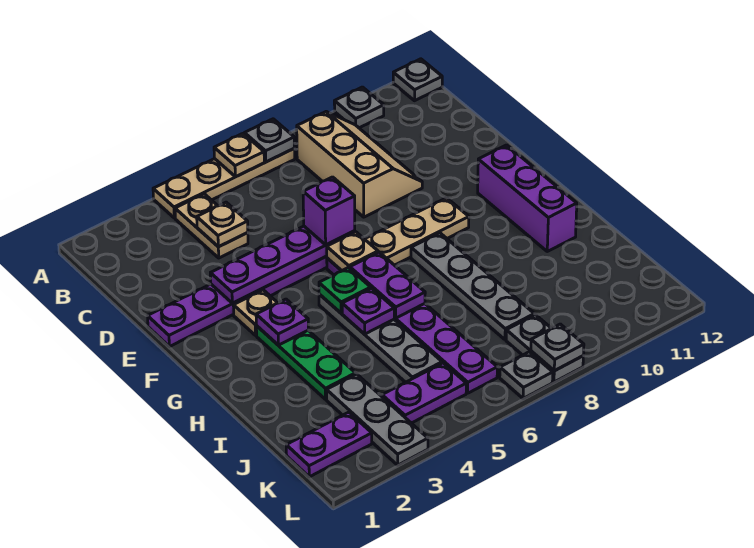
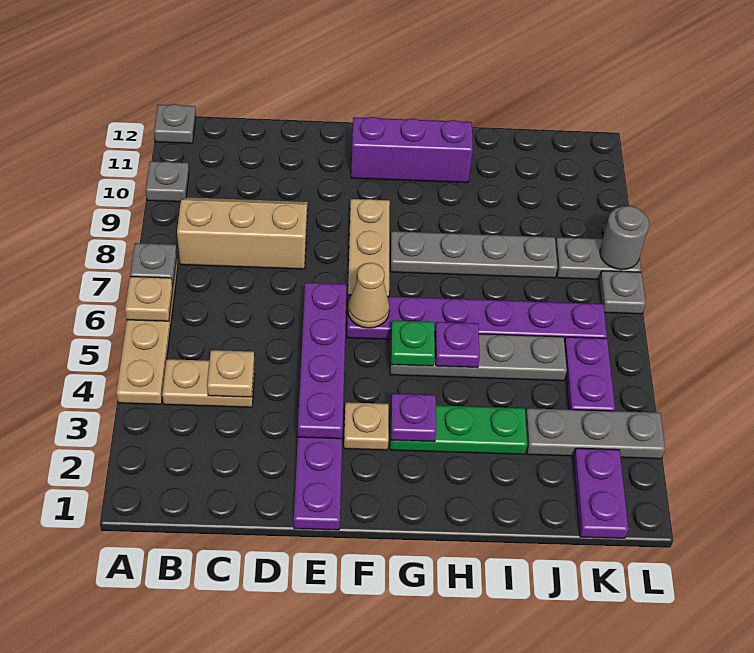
purple 1x1 brick [303,177,355,245] -> none
tan 1x1 plate [327,232,378,271] -> tan 1x1 cone [348,263,389,328]
purple 1x2 plate [350,252,425,318] -> none
grey 1x1 plate [531,324,584,371] -> grey 1x1 round brick [600,206,649,270]

